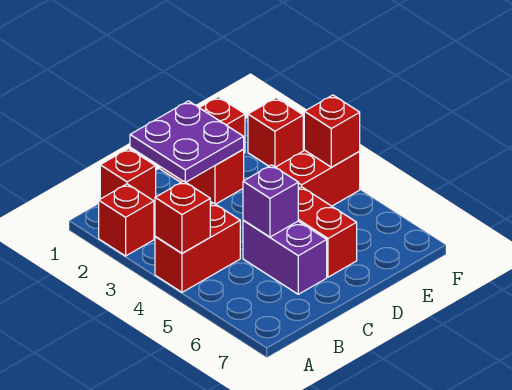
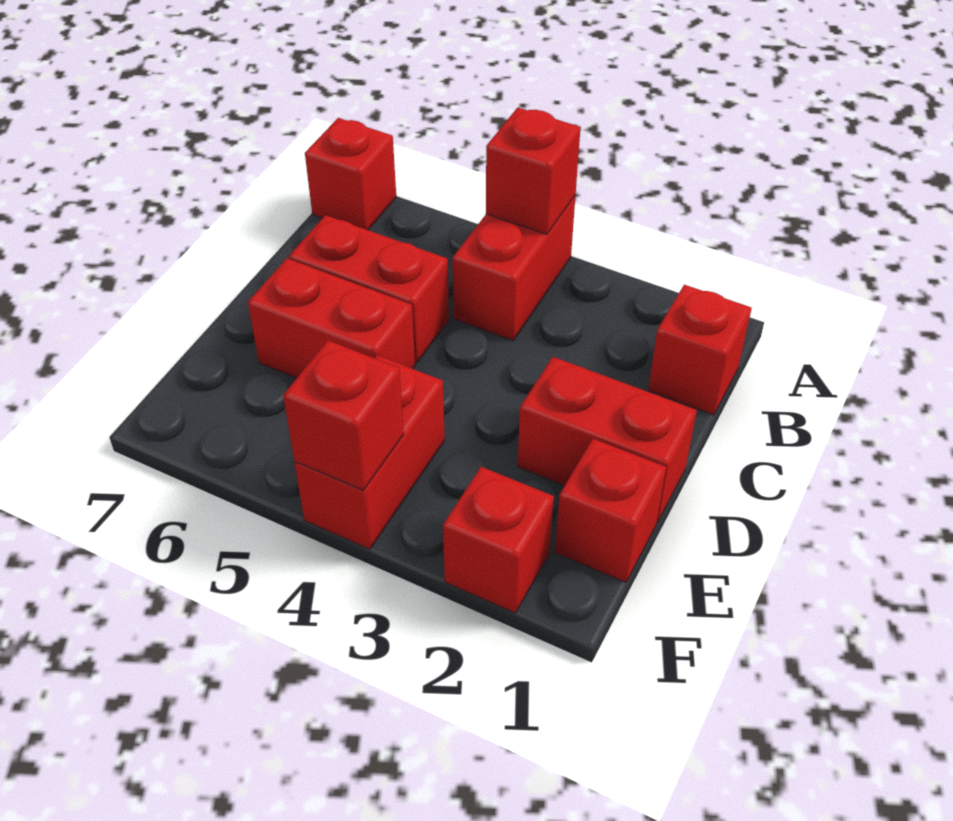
red 1x1 brick [99,184,154,256] -> red 1x1 brick moved to [305,118,396,230]
purple 2x2 plate [130,101,244,182] -> none
purple 1x2 brick [243,220,327,294] -> red 1x2 brick [289,215,449,363]
purple 1x1 brick [243,165,298,237] -> none

